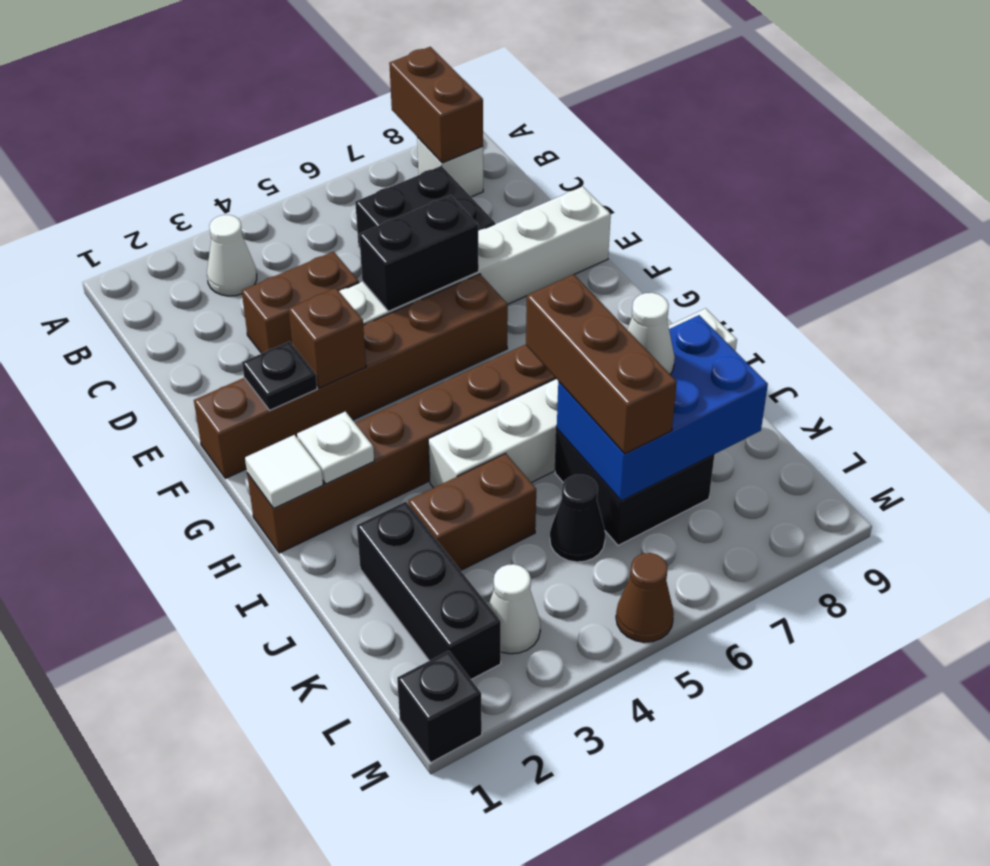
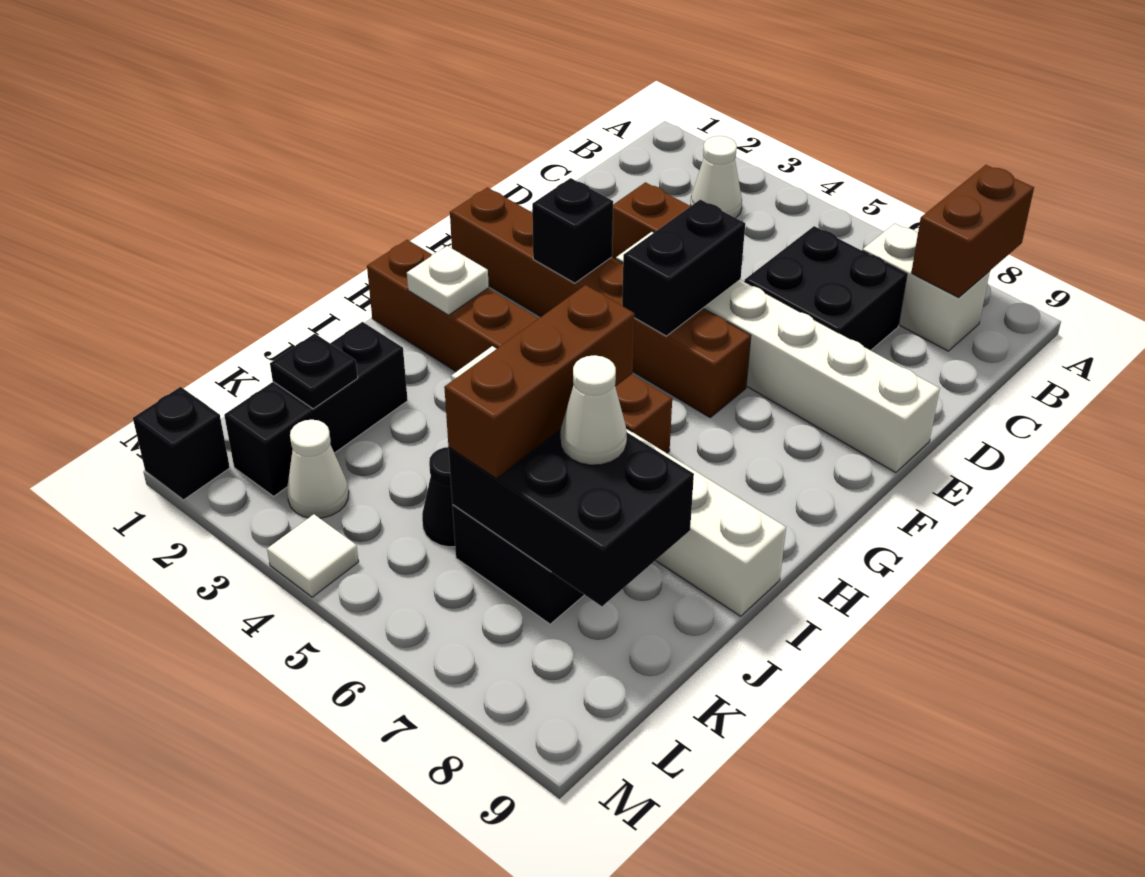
white 1x1 brick [417,137,483,197] -> white 1x2 brick [862,223,990,351]
black 1x2 brick [359,195,479,311] -> black 1x2 brick turned to [622,200,745,336]
black 1x1 plate [242,342,317,410] -> black 1x1 plate moved to [270,334,358,409]
brown 1x1 brick [289,288,366,388] -> black 1x1 brick [532,178,613,283]
white 1x1 tile [245,435,323,508] -> white 1x1 tile moved to [267,514,359,597]
brown 1x2 brick [408,453,536,570] -> none
blue 2x3 brick [557,315,768,501] -> black 2x3 brick [449,429,694,606]
brown 1x1 cone [616,553,674,642] -> none

